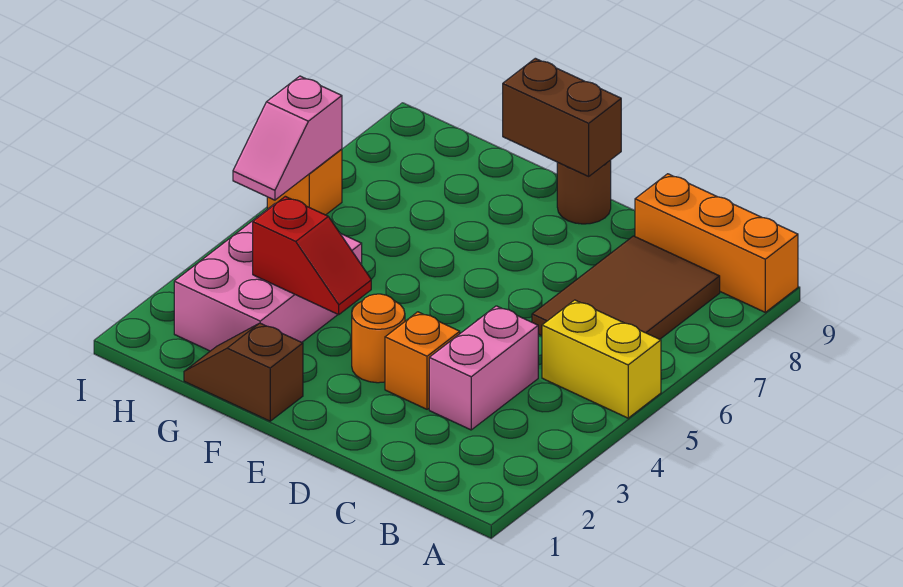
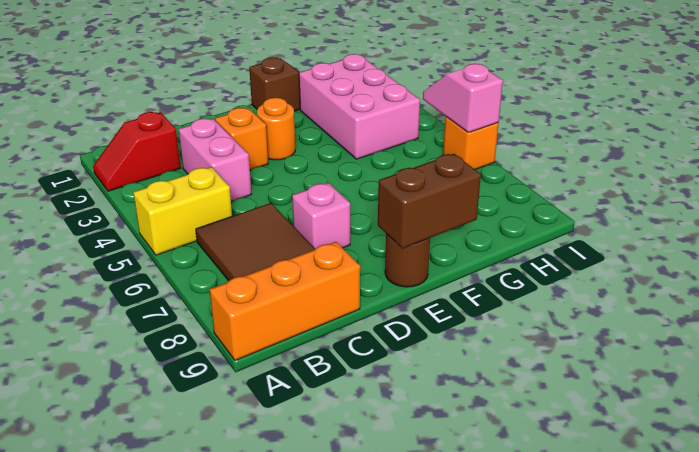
none -> pink 1x1 brick [292,183,350,249]
red 1x2 slope [253,196,371,315] -> red 1x2 slope moved to [93,112,181,191]

